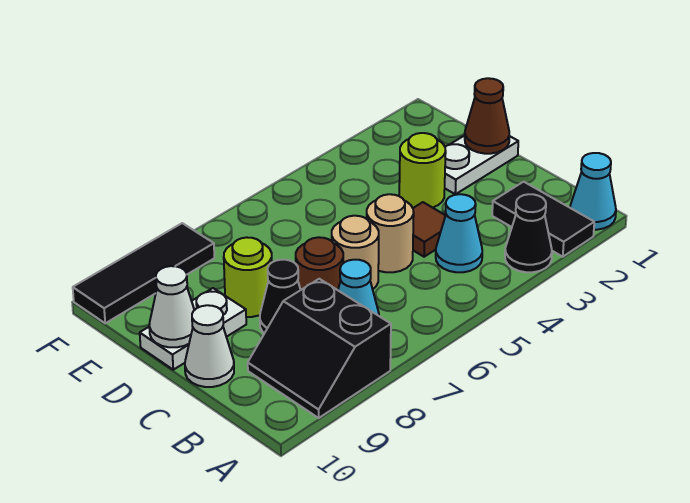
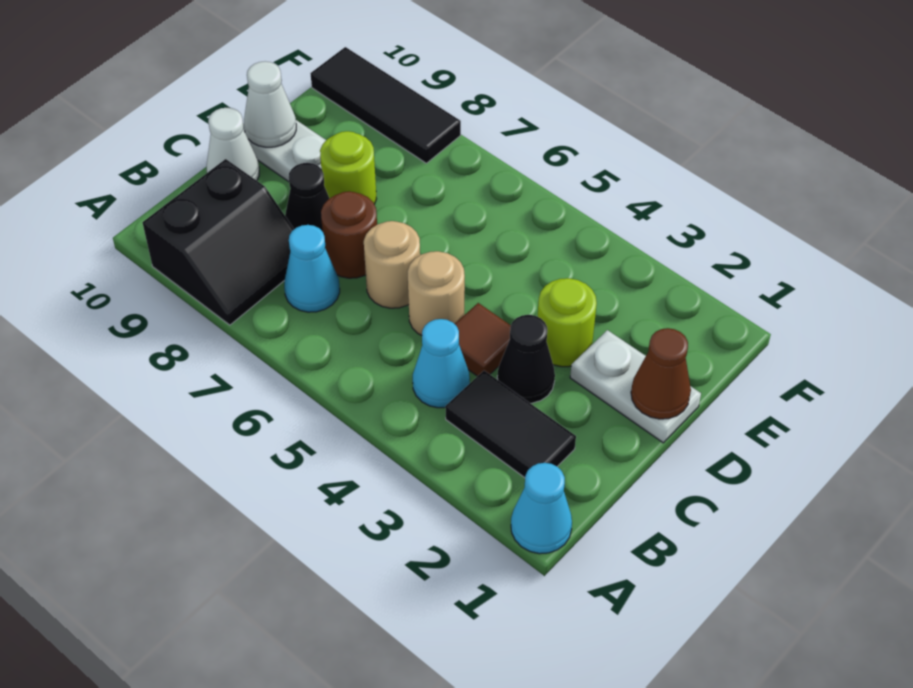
black 1x2 tile [492,182,594,257] -> black 1x2 tile turned to [445,371,576,478]
black 1x1 cone [505,194,552,272] -> black 1x1 cone moved to [497,315,555,403]
black 2x2 slope [248,279,391,418] -> black 2x2 slope turned to [142,159,294,325]

